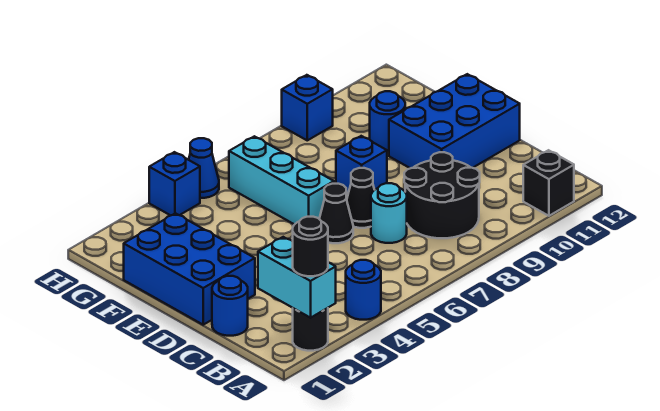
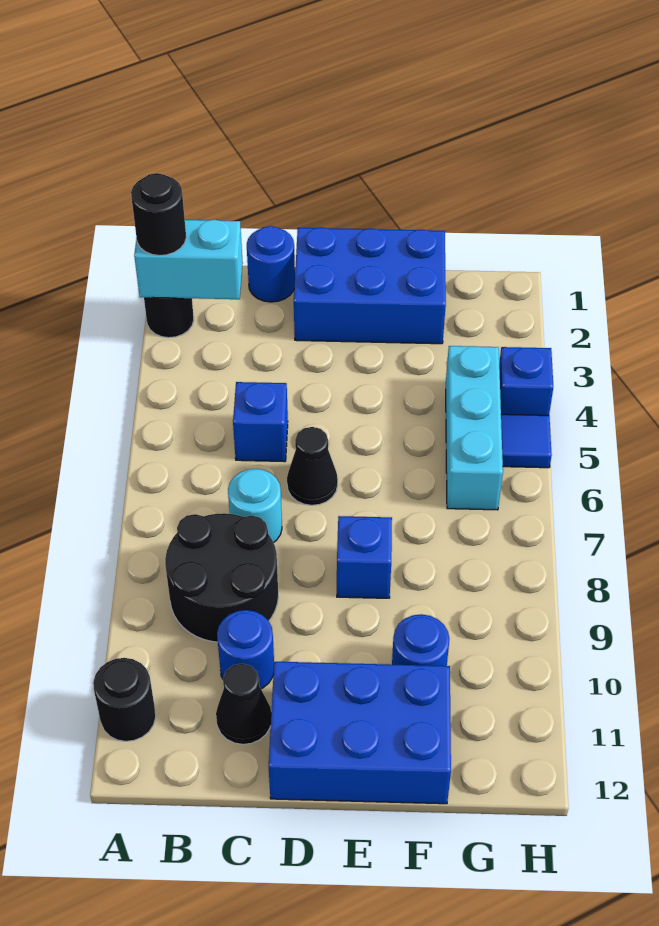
blue 1x1 round brick [346,260,381,320] -> blue 1x1 round brick moved to [217,610,274,689]
black 1x1 brick [523,150,574,216] -> black 1x1 round brick [93,658,156,741]
black 1x1 cone [347,168,374,228] -> black 1x1 cone moved to [216,664,271,744]
blue 2x3 brick [389,74,520,168] -> blue 2x3 brick turned to [269,662,451,804]
cyan 1x3 brick [229,136,334,225] -> cyan 1x3 brick turned to [446,346,503,510]
blue 1x1 cone [189,138,219,198] -> blue 1x1 tile [501,414,552,468]
blue 1x1 brick [282,75,333,140] -> blue 1x1 brick moved to [233,382,288,462]

